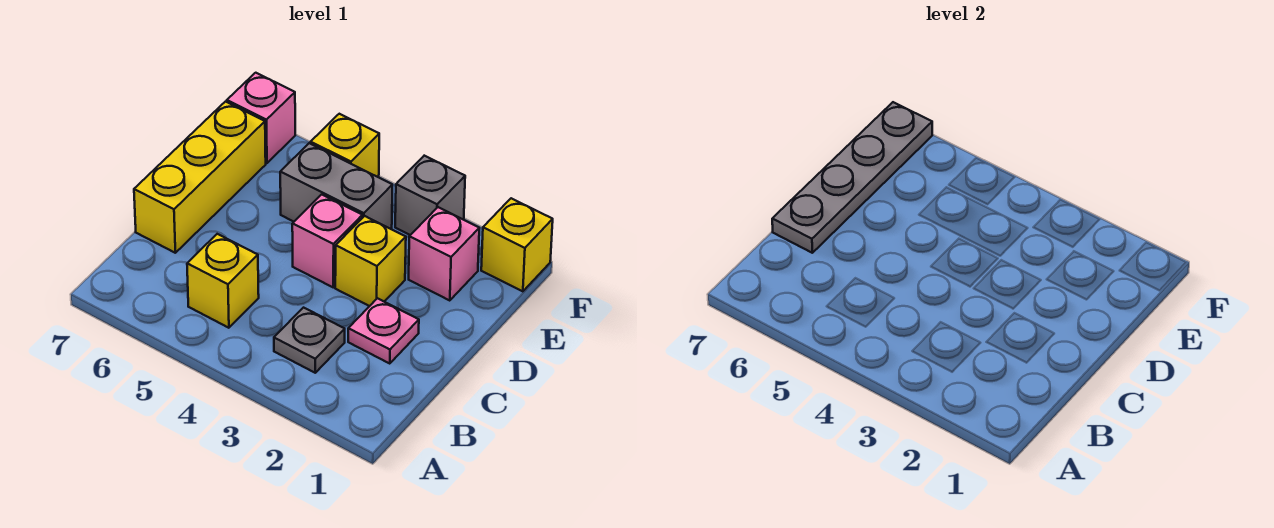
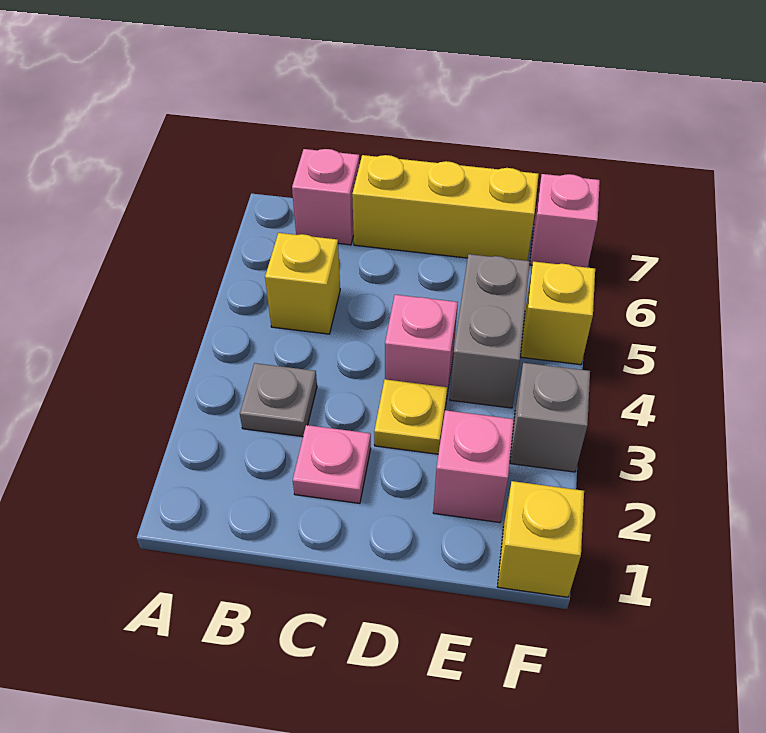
none -> pink 1x1 brick [292,149,360,245]
grey 1x4 plate [772,102,932,253] -> none
yellow 1x1 brick [335,216,406,306] -> yellow 1x1 plate [374,379,447,454]

